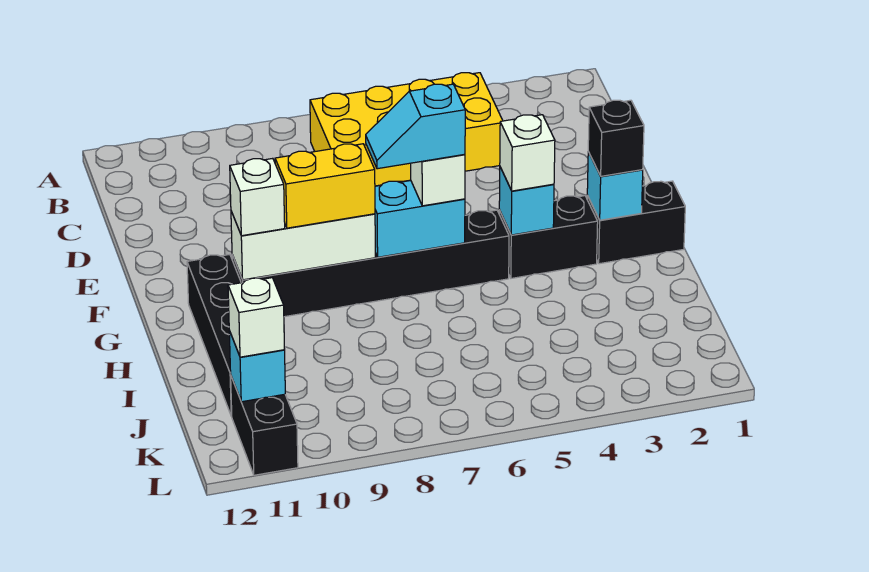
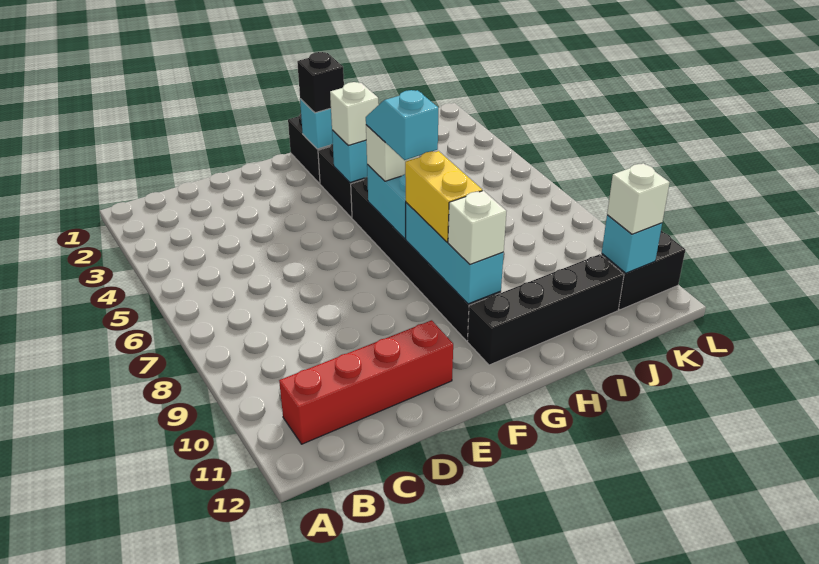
yellow 2x4 brick [310,73,503,186] -> none
none -> red 1x4 brick [279,320,453,444]
cyan 1x2 slope [366,84,465,169] -> cyan 1x2 slope turned to [366,90,438,160]
white 1x3 brick [231,211,375,280] -> cyan 1x3 brick [406,203,504,304]

